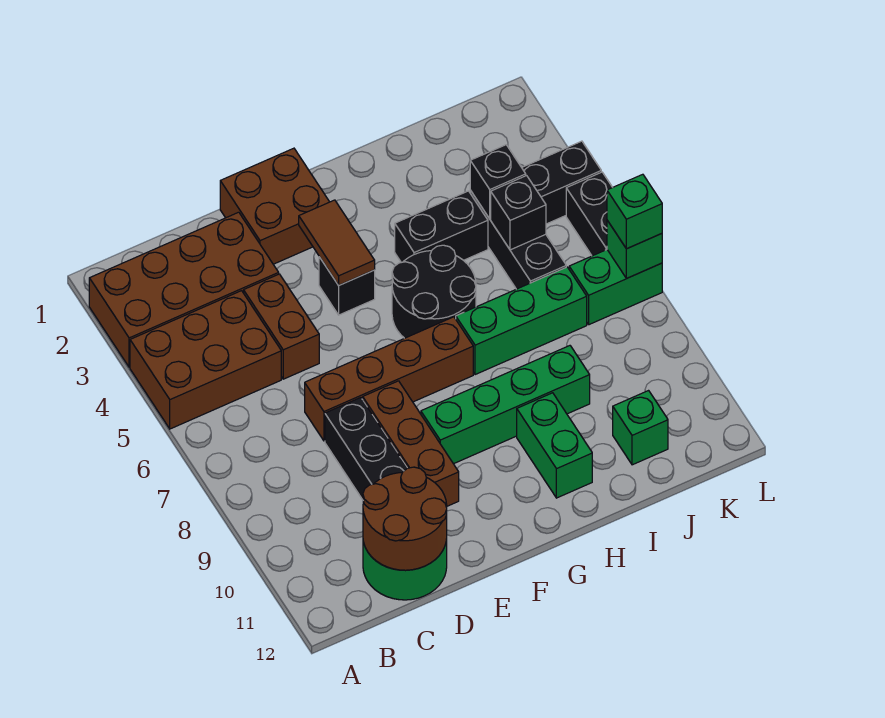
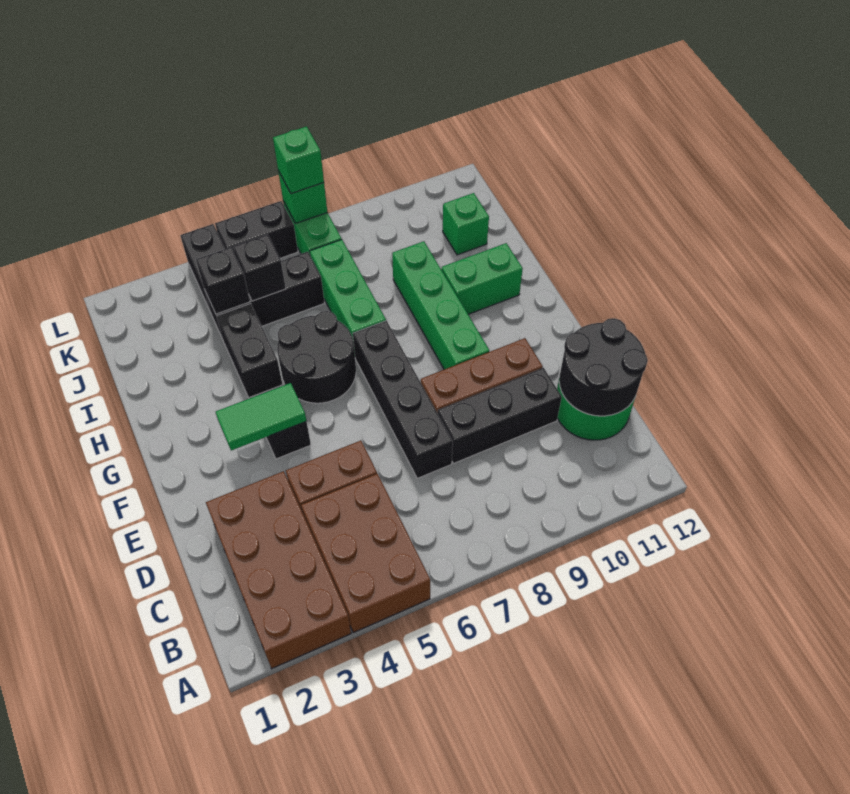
brown 2x2 round brick [363,467,447,570] -> black 2x2 round brick [559,318,648,416]
brown 1x4 brick [305,317,473,441] -> black 1x4 brick [353,321,453,478]
brown 2x2 brick [220,148,329,264] -> none
brown 1x2 tile [299,200,375,285] -> green 1x2 tile [216,383,306,450]

